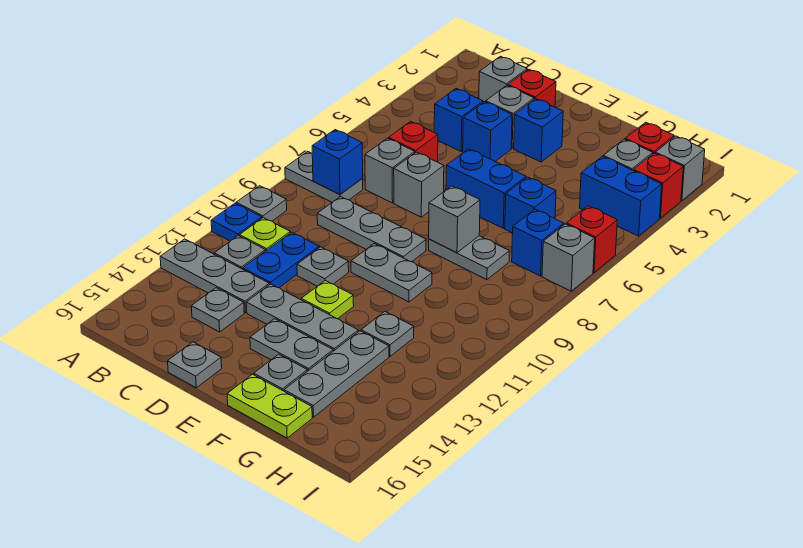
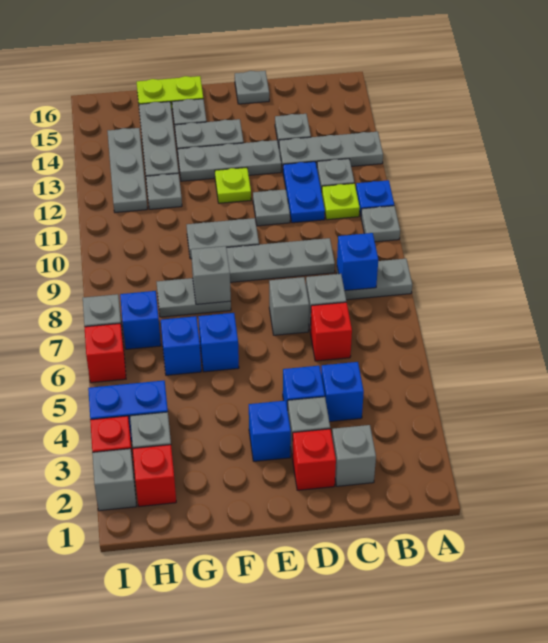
blue 1x2 brick [446,149,526,228] -> blue 1x1 brick [198,313,239,372]
none -> grey 1x3 plate [107,128,147,212]

